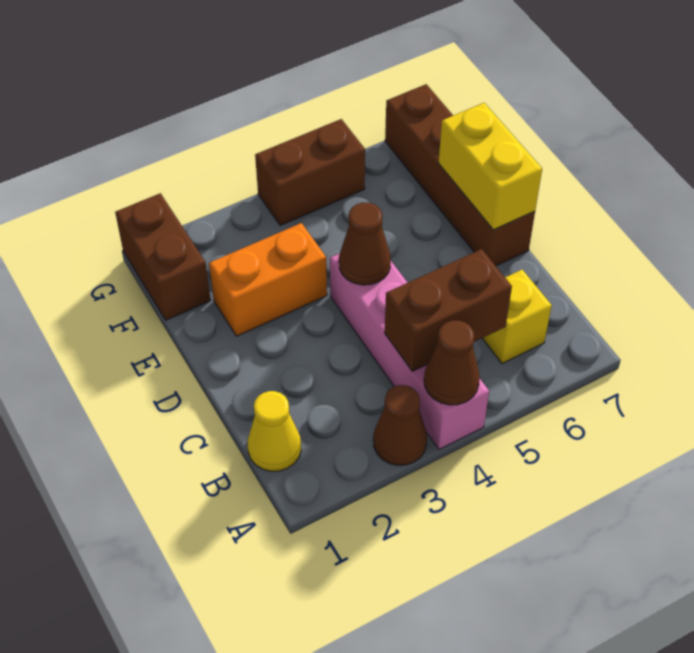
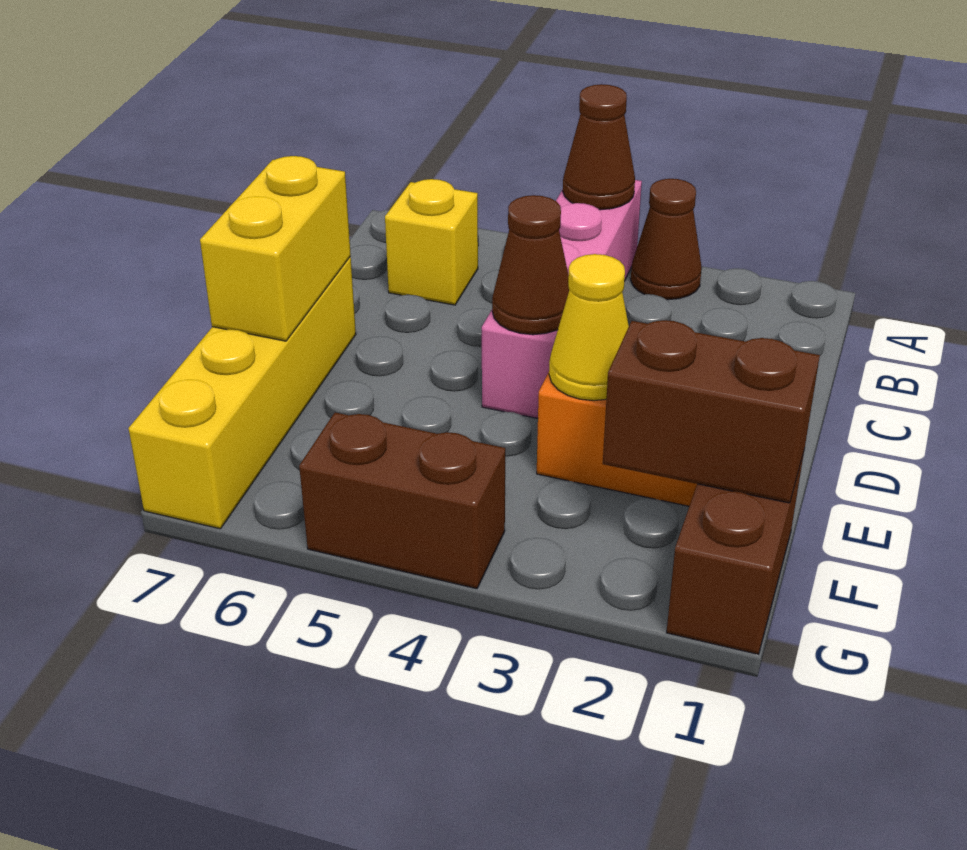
yellow 1x1 cone [248,391,301,471] -> yellow 1x1 cone moved to [549,254,629,401]
brown 1x2 brick [385,249,512,371] -> brown 1x2 brick moved to [603,320,820,503]
brown 1x4 brick [385,84,535,266] -> yellow 1x4 brick [128,257,356,529]

